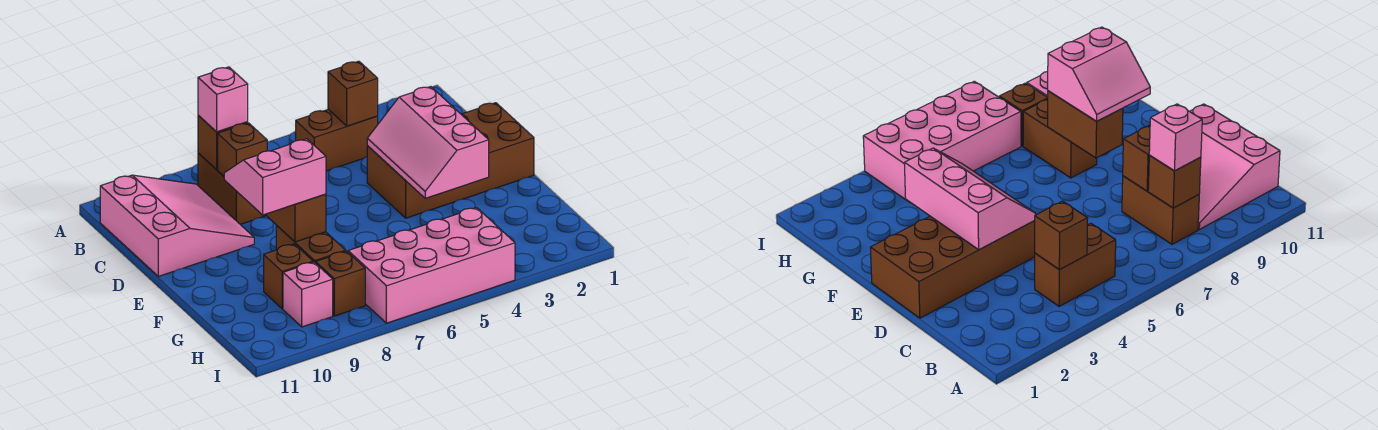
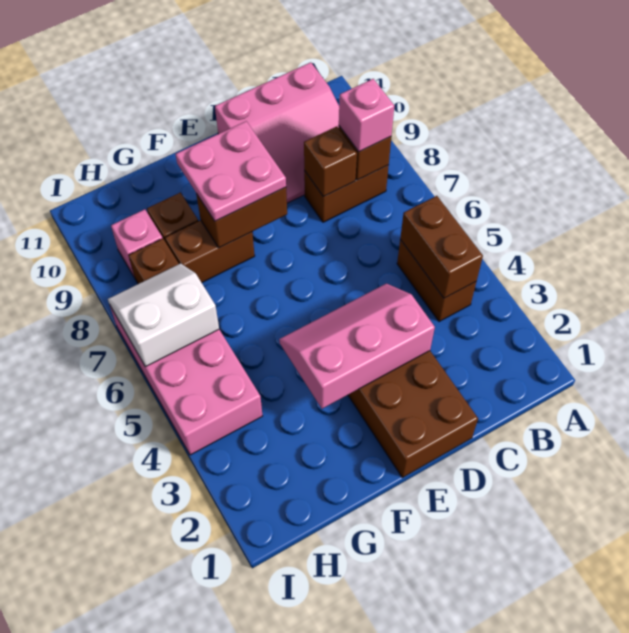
brown 1x1 brick [328,61,378,126] -> brown 1x2 brick [400,196,483,298]
pink 2x2 slope [224,139,326,215] -> pink 2x2 plate [176,121,286,221]
none -> white 2x2 slope [108,263,219,367]

